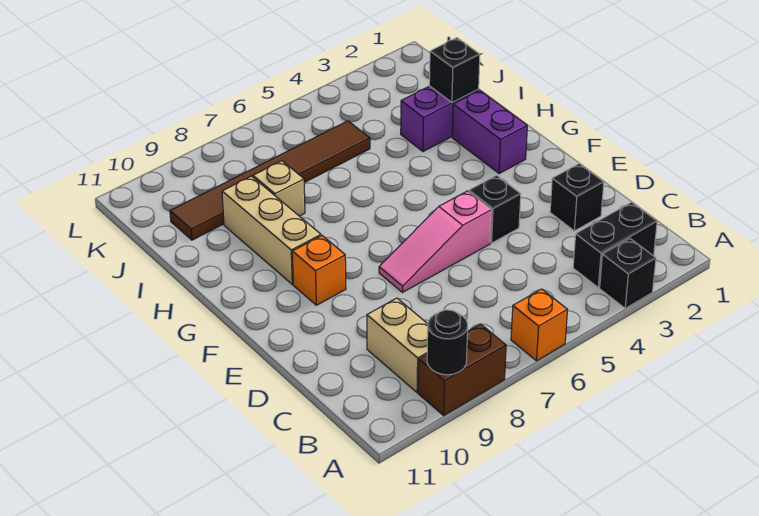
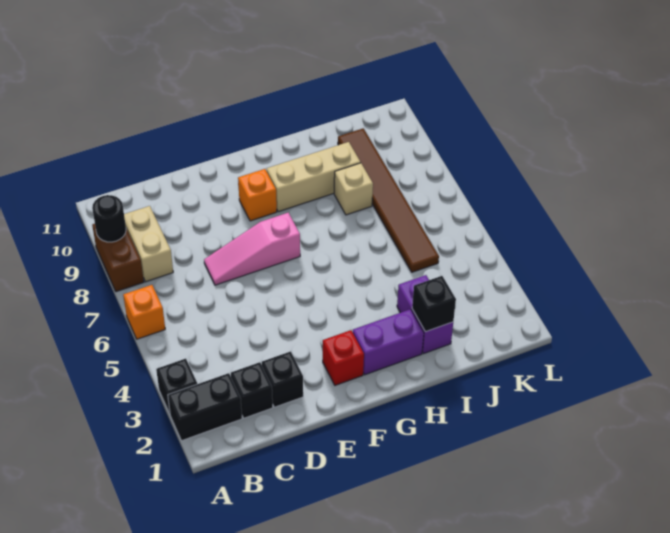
black 1x2 brick [573,202,657,287] -> black 1x2 brick turned to [168,373,242,441]
tan 1x2 brick [367,298,428,393] -> tan 1x2 brick turned to [124,206,173,282]
black 1x1 brick [469,175,521,243] -> black 1x1 brick moved to [231,362,273,418]
pink 1x3 slope [379,191,492,292] -> pink 1x3 slope turned to [204,213,300,285]
none -> red 1x1 brick [323,330,364,385]

